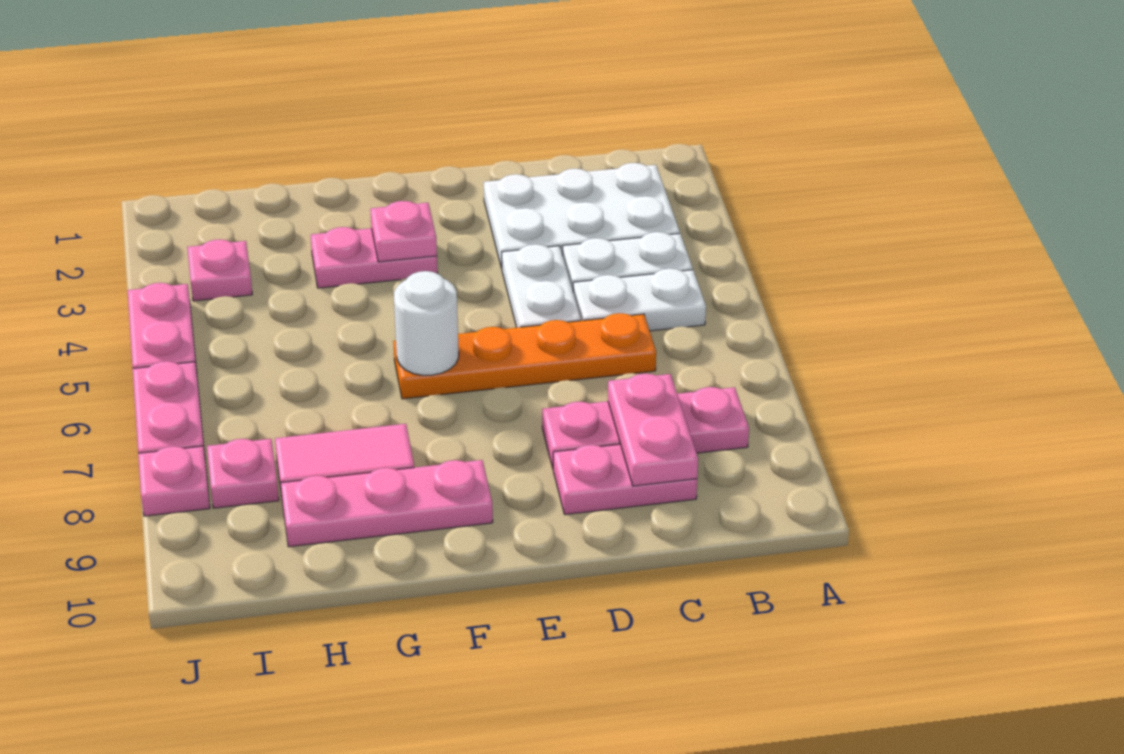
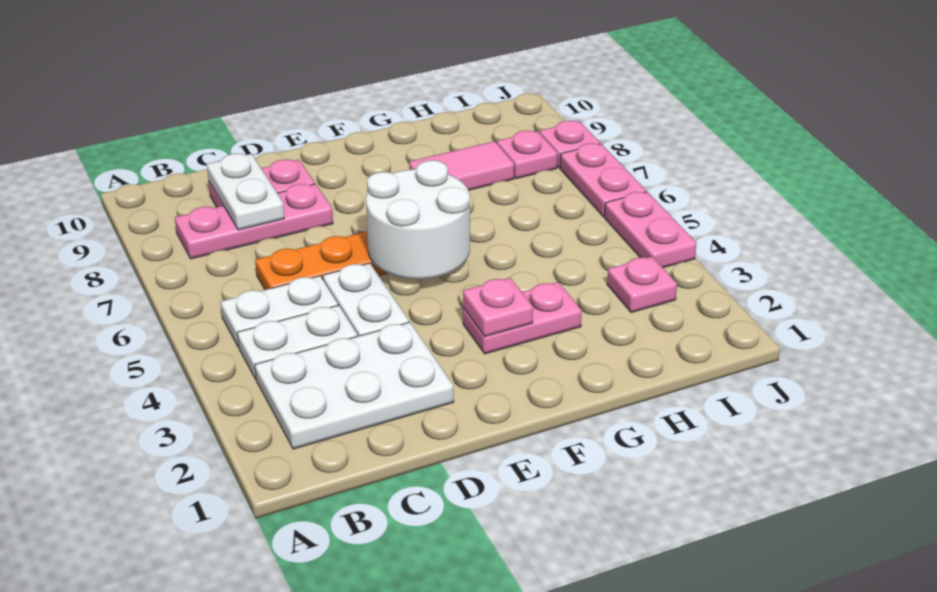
pink 1x2 plate [608,374,698,486] -> white 1x2 plate [207,154,284,230]
white 1x1 round brick [394,271,459,375] -> white 2x2 round brick [366,160,470,279]
pink 1x3 plate [281,460,493,547] -> none

